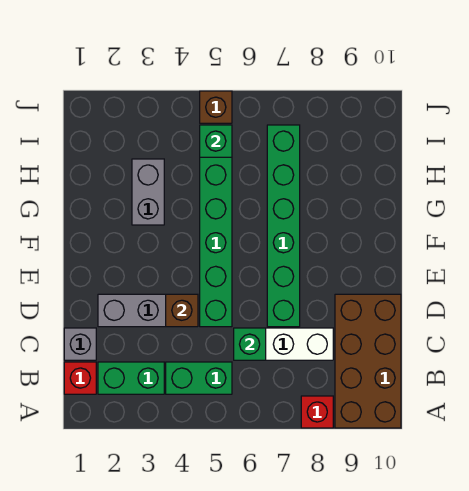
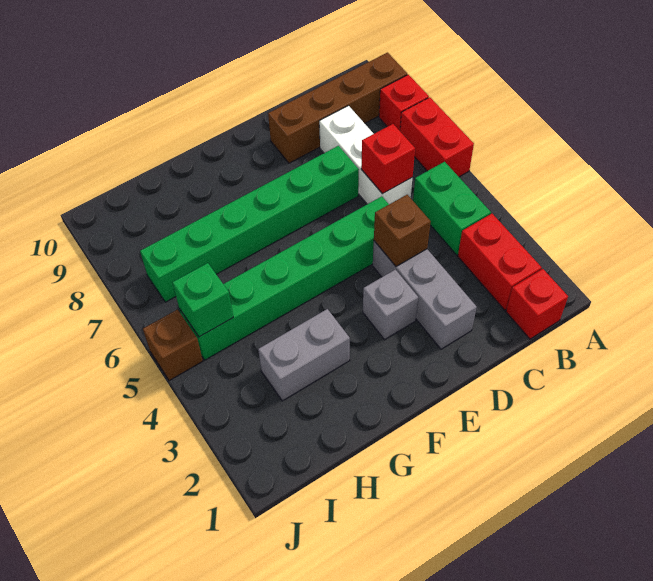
none -> red 1x2 brick [400,97,474,177]
brown 2x4 brick [335,294,401,428] -> brown 1x4 brick [268,53,407,163]
green 1x2 brick [98,362,164,394] -> red 1x2 brick [458,214,541,310]
grey 1x1 brick [64,328,96,360] -> grey 1x1 brick moved to [363,270,418,340]
green 1x1 brick [234,328,266,360] -> red 1x1 brick [361,124,415,194]

